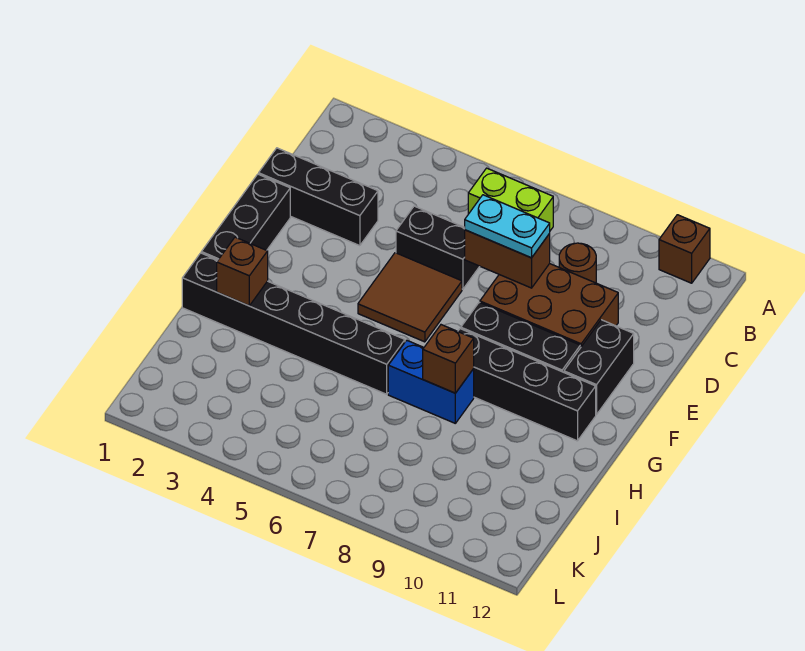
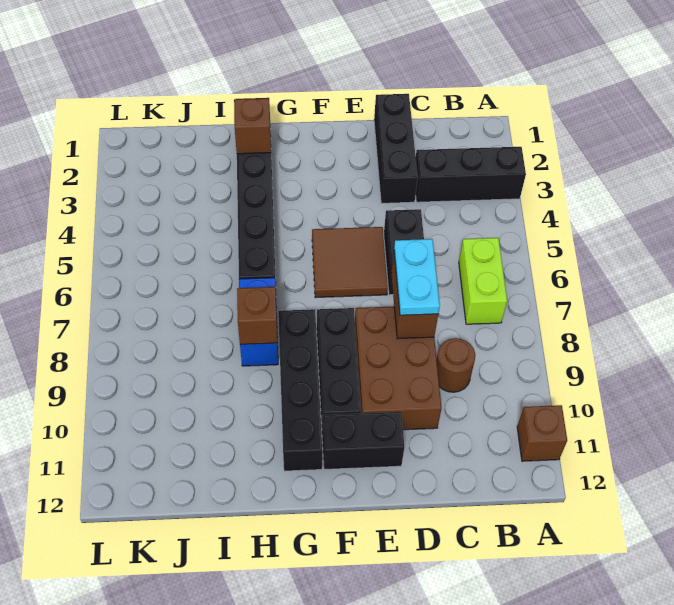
black 1x3 brick [201,174,290,260] -> black 1x3 brick moved to [416,147,526,202]

